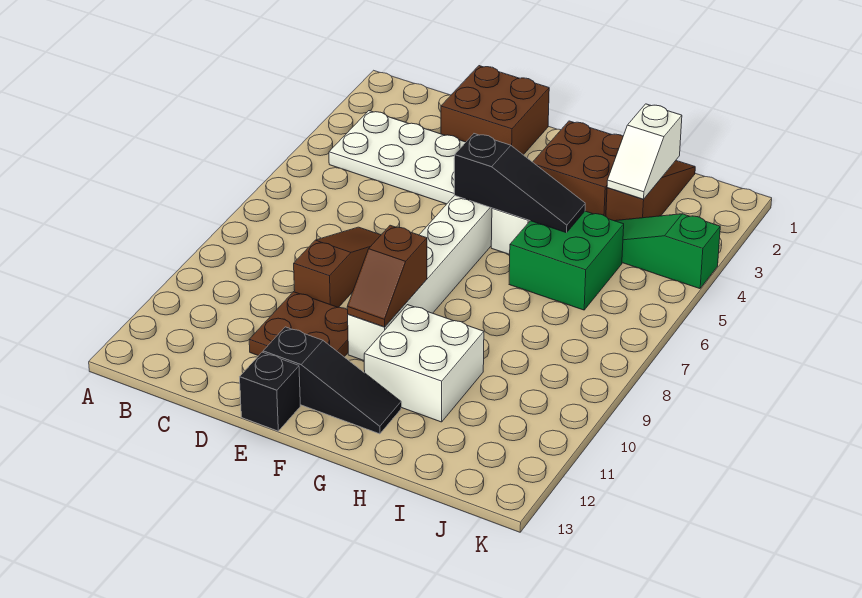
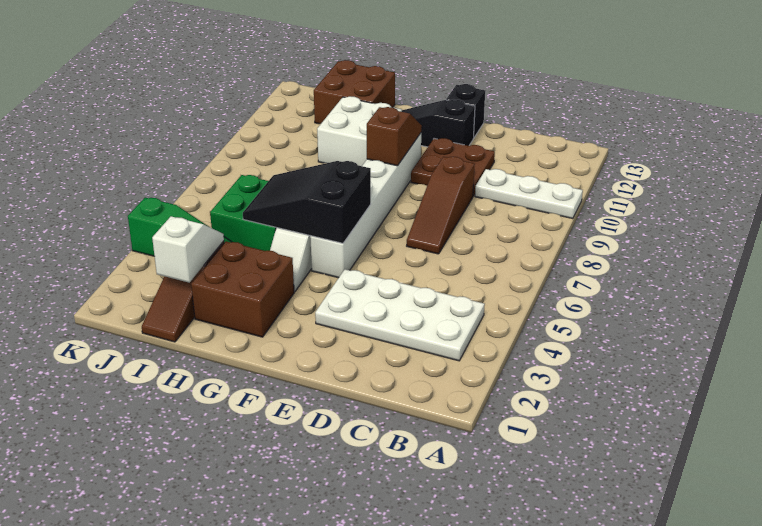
none -> white 1x3 plate [475,169,583,219]
brown 2x2 brick [441,66,549,155] -> brown 2x2 brick moved to [314,60,395,124]
black 1x3 slope [454,134,585,233] -> black 2x3 slope [243,161,371,243]

